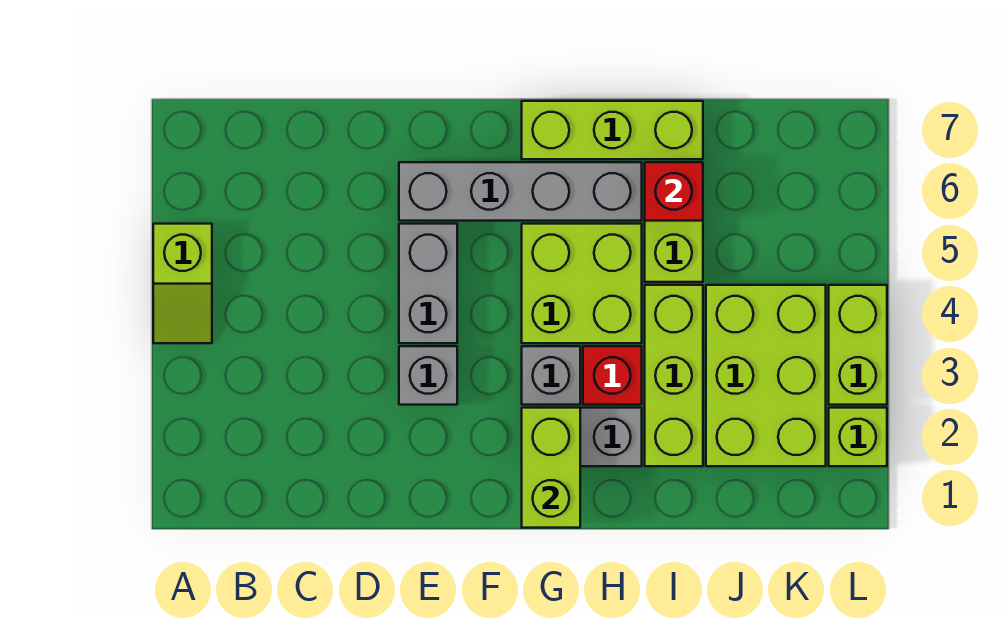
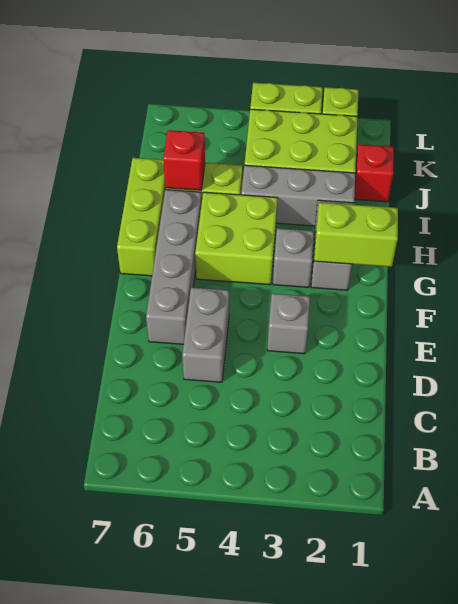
lime 1x2 slope [153,224,212,343] -> none
grey 1x2 brick [399,224,457,343] -> grey 1x2 brick turned to [182,287,229,382]
red 1x1 brick [583,346,642,405] -> red 1x1 brick moved to [354,144,394,202]
lime 1x3 brick [645,285,703,466] -> grey 1x3 brick [241,165,355,226]

